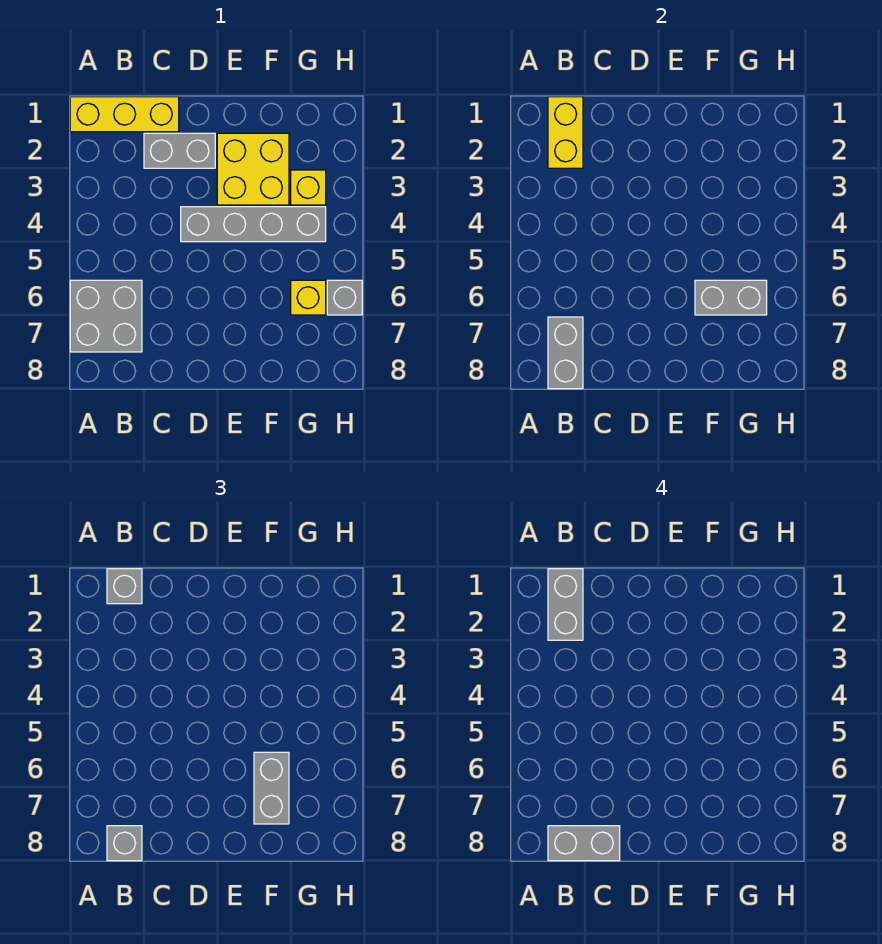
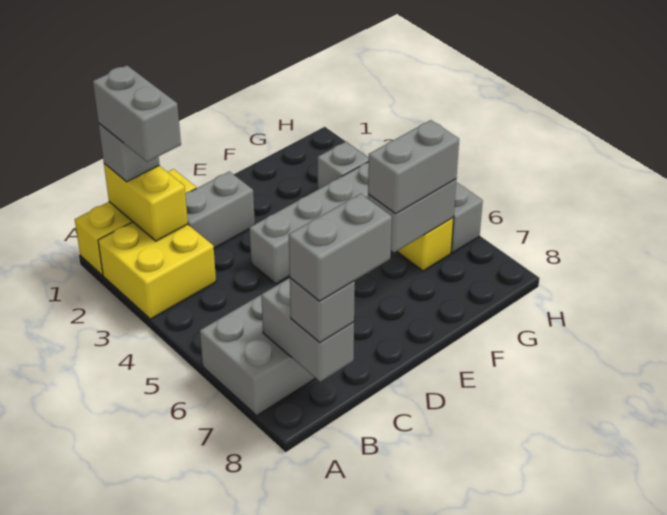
yellow 2x2 brick [217,133,289,205] -> yellow 2x2 brick moved to [98,222,216,319]
grey 1x2 brick [254,752,289,824] -> grey 1x2 brick turned to [368,120,459,214]
yellow 1x1 brick [291,170,326,205] -> grey 1x1 brick [317,142,369,189]

